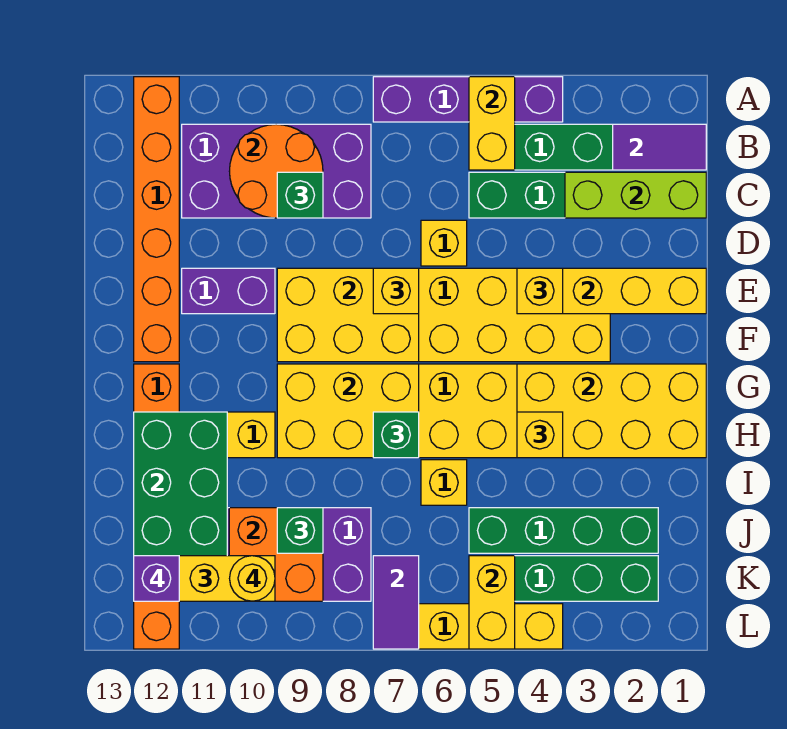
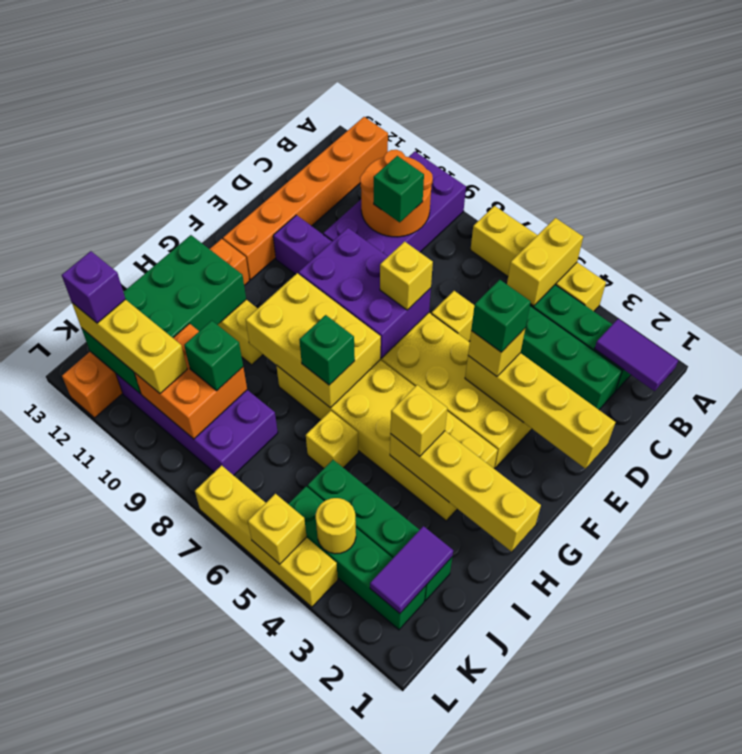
purple 1x4 brick [373,77,563,122] -> yellow 1x4 brick [471,206,606,311]
purple 2x4 brick [182,124,371,218] -> purple 2x4 brick turned to [323,152,466,256]
lime 1x3 brick [565,172,706,218] -> none
none -> green 1x1 brick [471,280,531,352]
yellow 2x3 brick [277,268,419,362] -> purple 2x3 brick [298,228,431,358]
yellow 2x4 brick [517,364,706,458] -> yellow 1x4 brick [390,431,541,552]
yellow 1x2 brick [469,556,515,649] -> yellow 1x1 brick [248,494,306,564]
purple 1x2 tile [373,556,419,649] -> purple 1x2 tile moved to [370,526,453,613]
yellow 1x1 round brick [230,556,275,601] -> yellow 1x1 round brick moved to [316,498,356,554]

